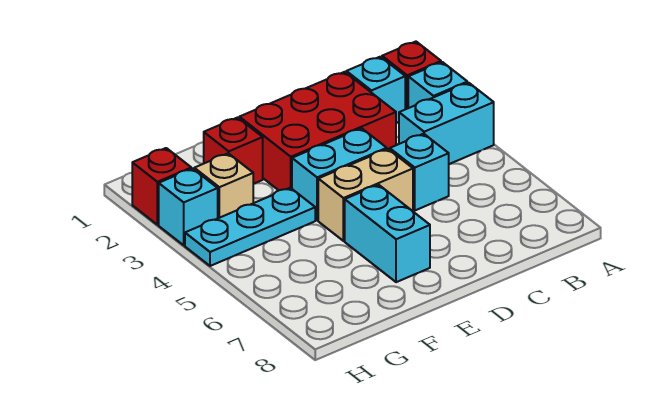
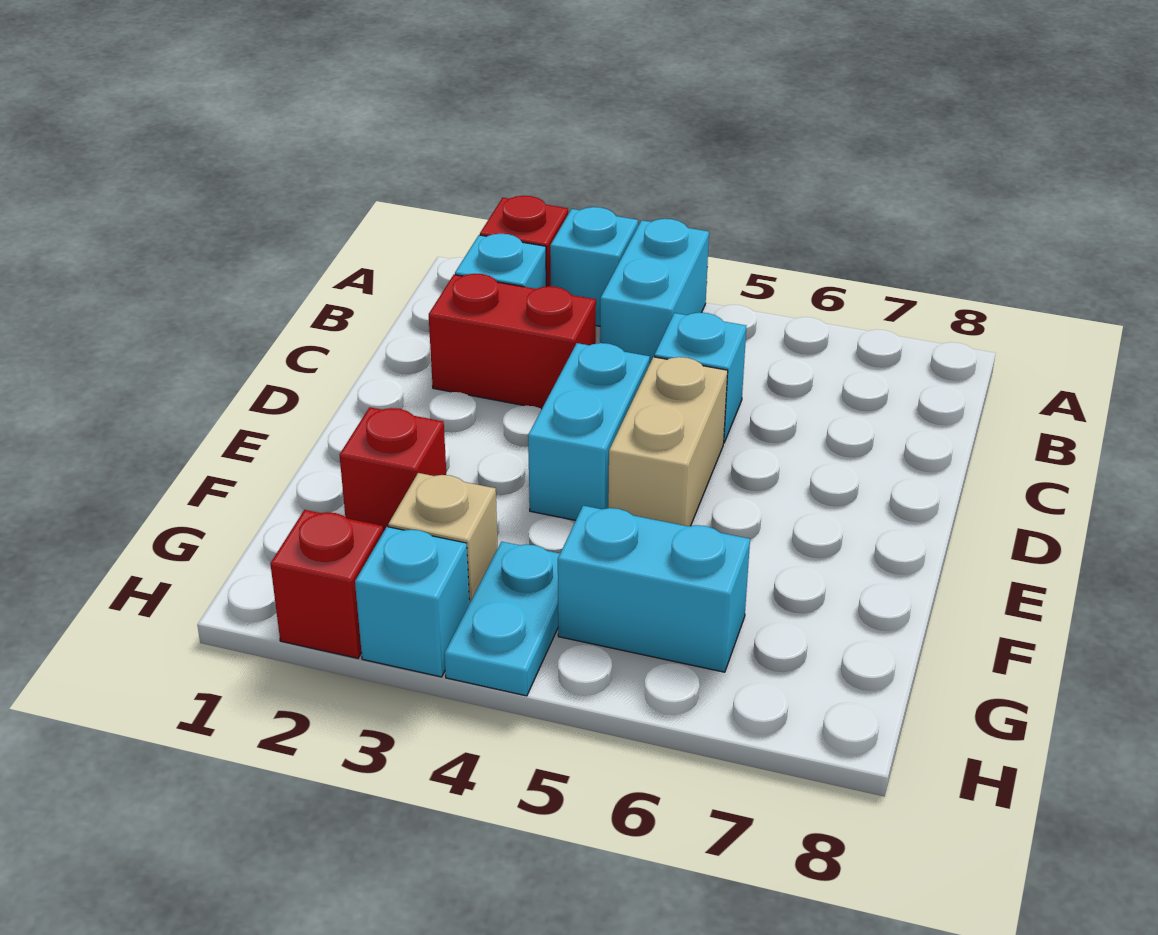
red 2x3 brick [239,72,396,190] -> red 1x2 brick [429,274,596,409]
cyan 1x2 brick [345,185,430,282] -> cyan 1x2 brick moved to [558,506,750,672]
cyan 1x3 plate [185,188,315,266] -> cyan 1x2 plate [444,542,560,696]

